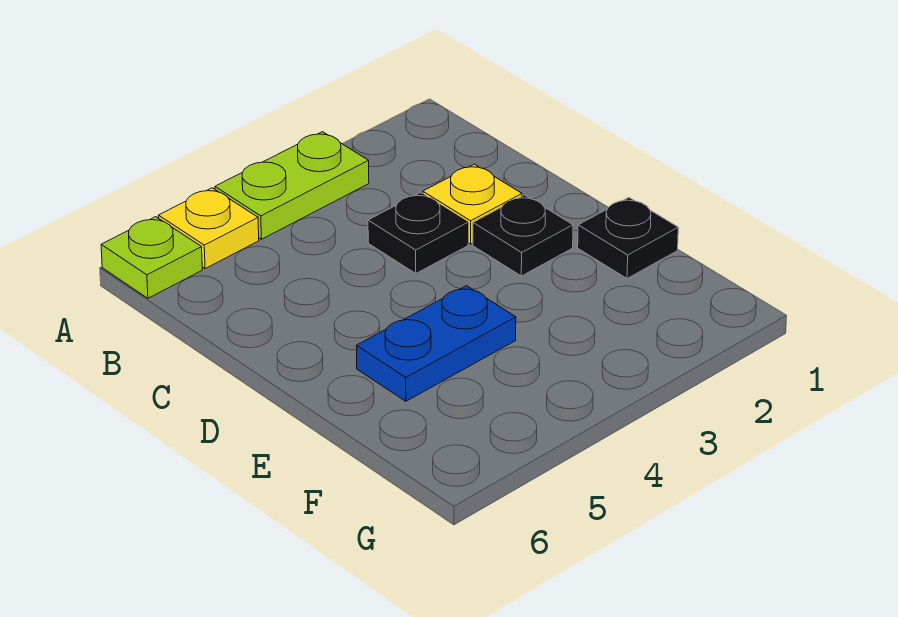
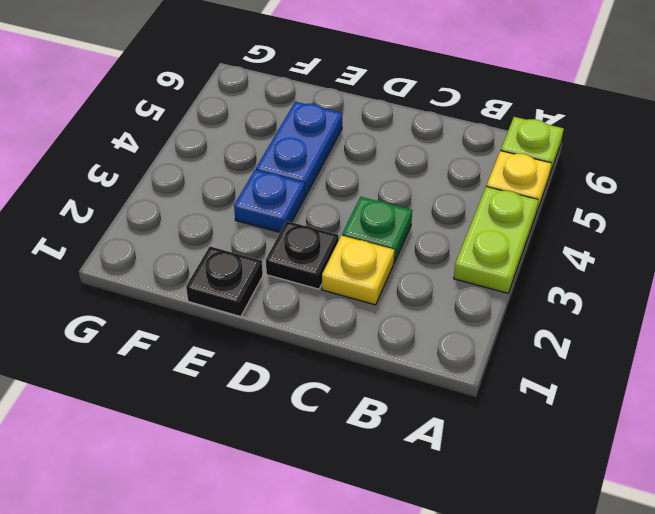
black 1x1 plate [368,193,468,274] -> green 1x1 plate [342,197,412,263]
none -> blue 1x1 plate [234,170,305,232]

